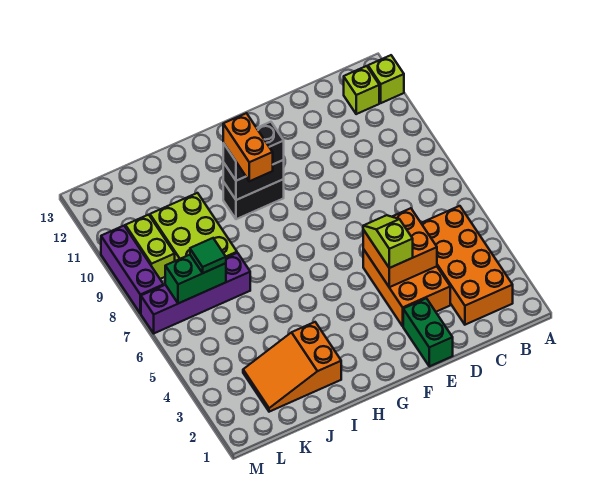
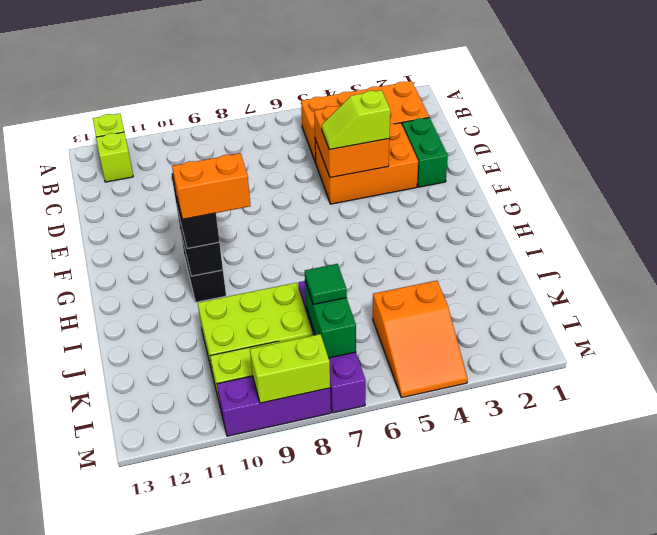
green 1x2 brick [403,298,453,366] -> green 1x2 brick turned to [402,118,448,187]
orange 2x3 slope [243,322,341,412] -> orange 2x3 slope moved to [373,281,468,398]
none -> lime 1x2 brick [250,334,330,403]

